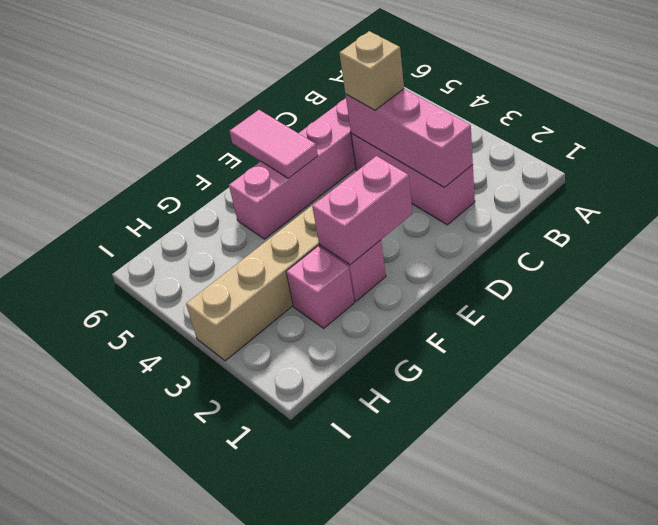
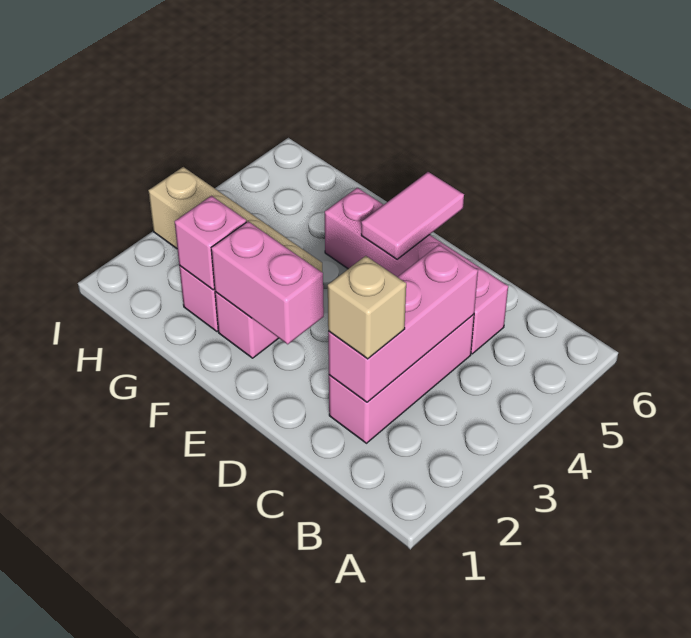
tan 1x1 brick [340,31,404,110] -> tan 1x1 brick moved to [328,256,406,359]
none -> pink 1x1 brick [175,196,246,290]

